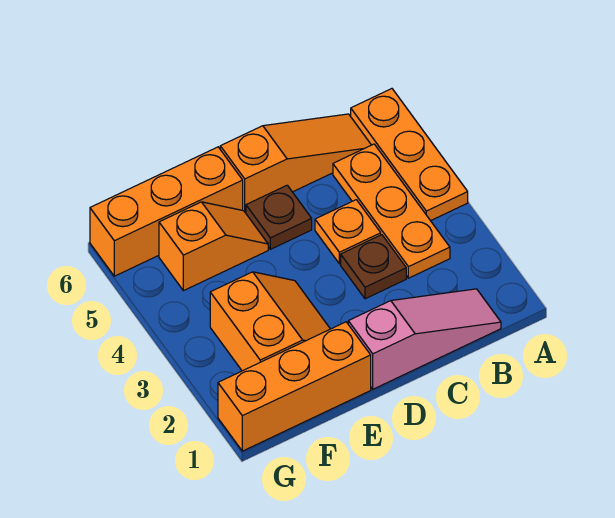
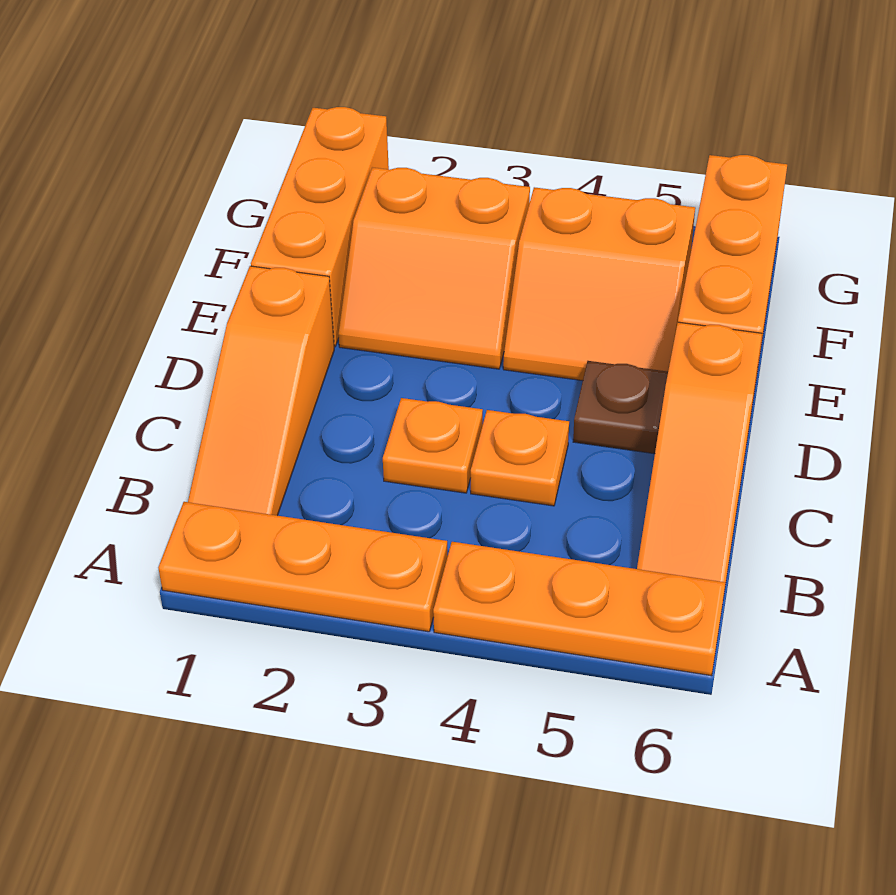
pink 1x3 slope [348,289,501,389] -> orange 1x3 slope [188,266,334,516]
orange 1x3 plate [333,144,450,278] -> orange 1x3 plate moved to [158,502,448,632]
brown 1x1 plate [341,235,406,299] -> orange 1x1 plate [383,398,483,493]
orange 1x2 slope [159,202,268,291] -> orange 2x2 slope [503,187,695,381]

